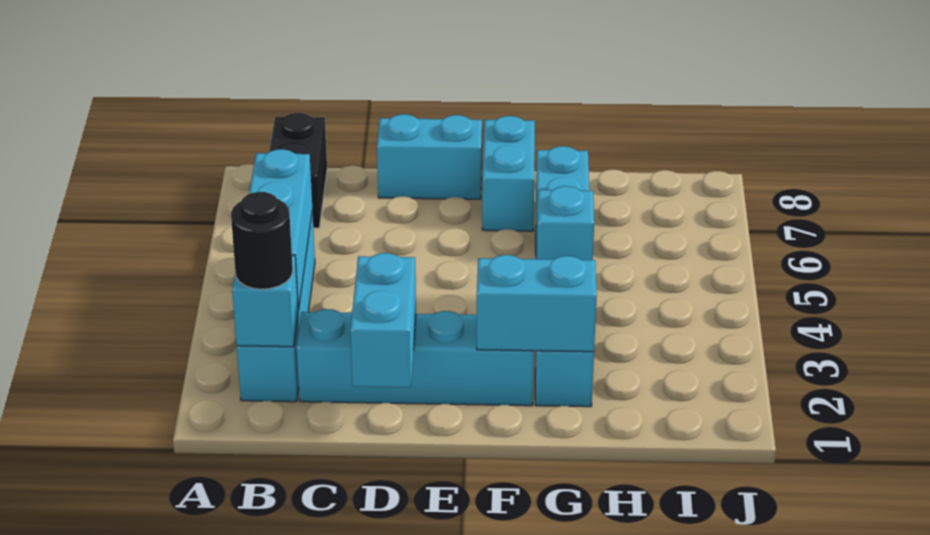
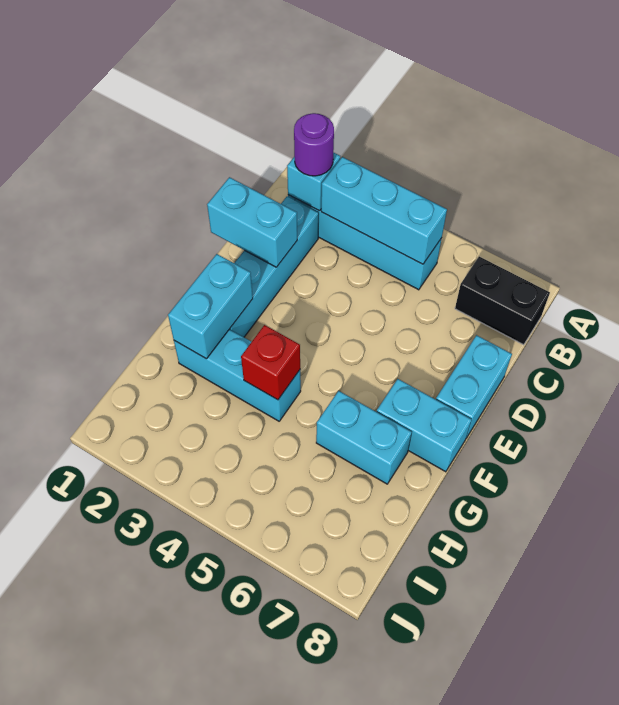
black 1x1 round brick [231,192,293,289] -> purple 1x1 round brick [294,113,334,176]
cyan 1x1 brick [537,186,594,260] -> red 1x1 brick [241,325,300,400]

